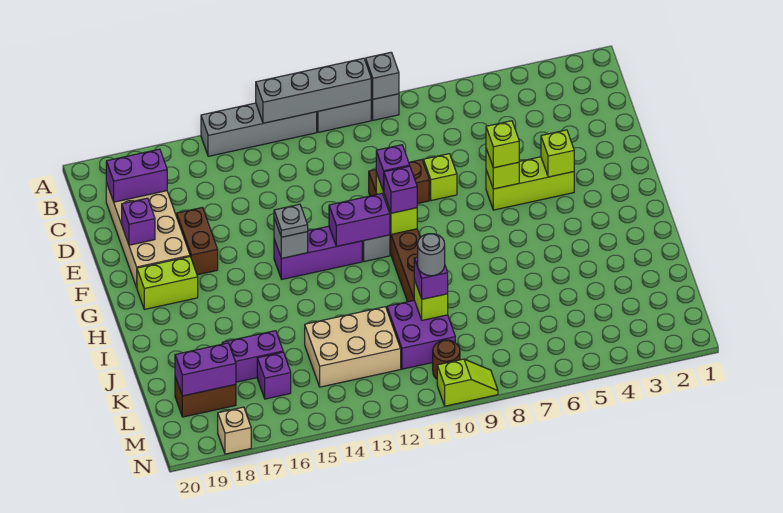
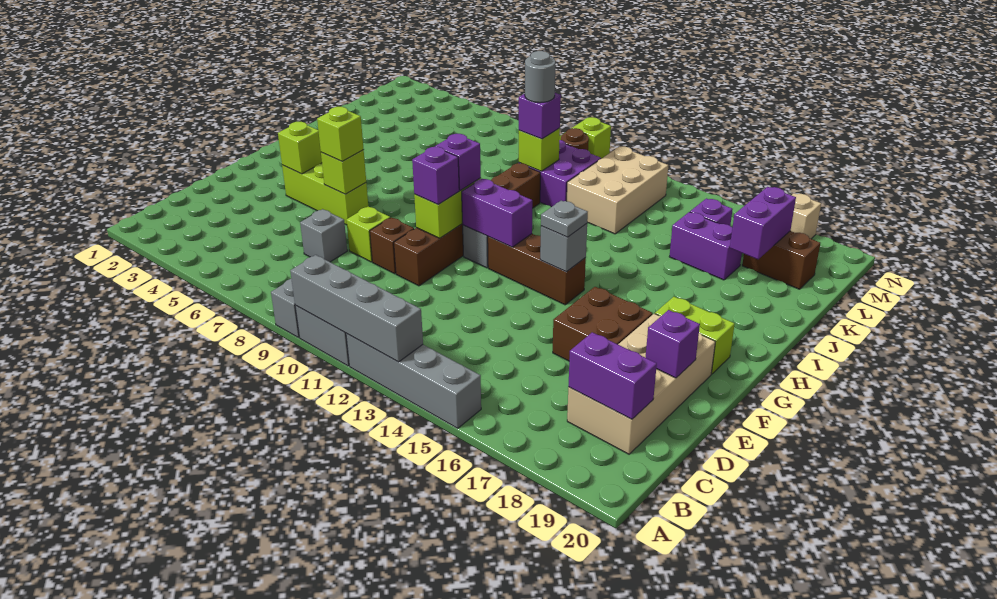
grey 1x1 brick [366,52,399,99] -> grey 1x1 brick moved to [300,209,347,262]
brown 1x2 brick [177,208,218,275] -> brown 2x2 brick [553,287,653,361]
purple 1x3 brick [274,226,362,279] -> brown 1x3 brick [488,234,586,305]
tan 2x3 brick [305,307,401,387] -> tan 2x3 brick turned to [567,147,668,234]
purple 1x2 brick [175,343,236,396] -> purple 1x2 brick turned to [730,187,796,259]

